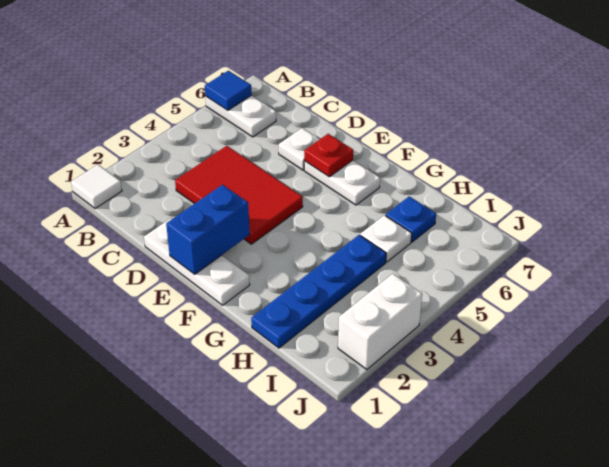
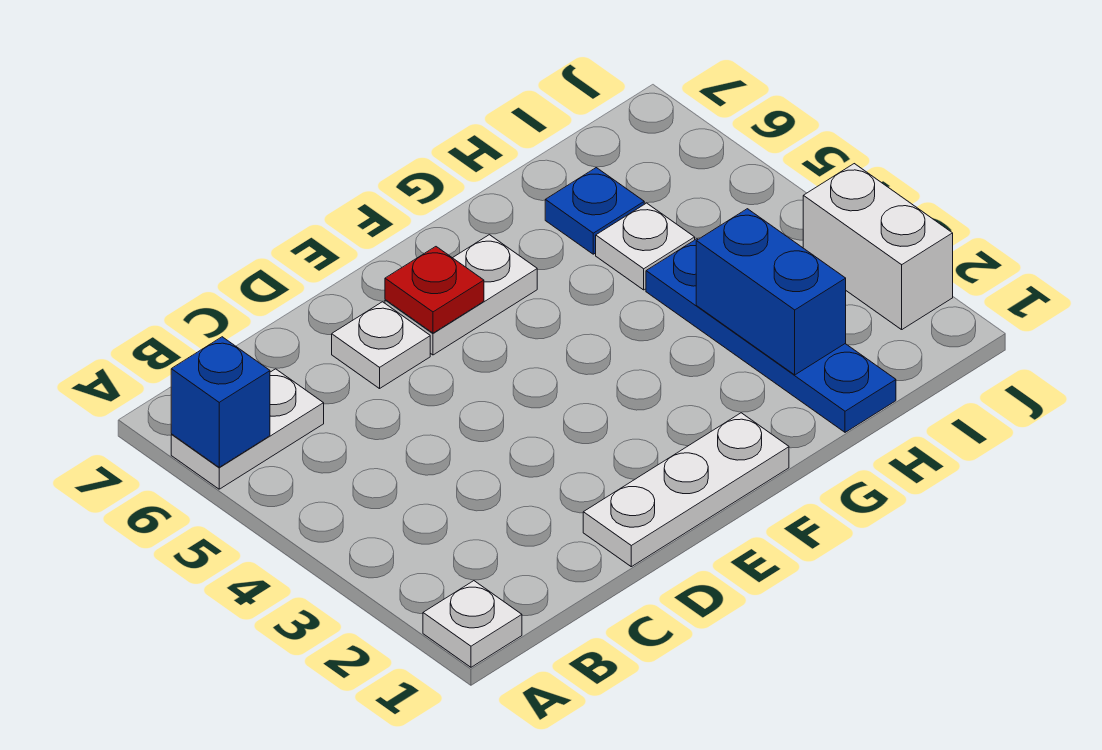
white 1x1 tile [71,165,122,209] -> white 1x1 plate [423,581,522,667]
blue 1x1 tile [205,71,252,110] -> blue 1x1 brick [171,337,270,467]
red 2x3 tile [175,146,303,244] -> none
blue 1x2 brick [166,185,250,274] -> blue 1x2 brick moved to [696,209,846,375]

